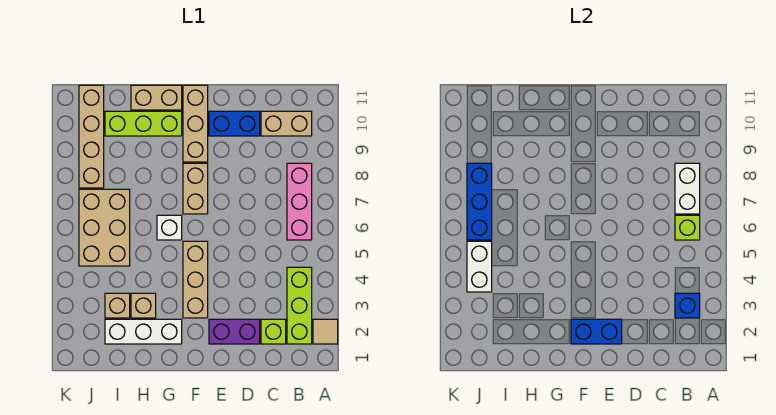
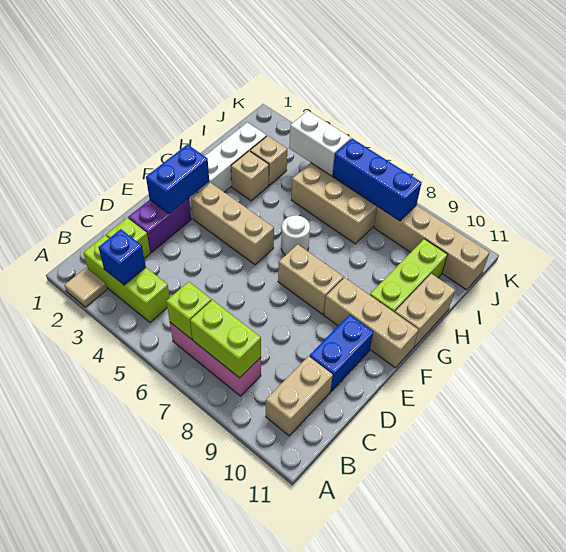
white 1x2 brick [675,163,700,214] -> lime 1x2 brick [190,300,261,378]
white 1x1 brick [157,215,182,240] -> white 1x1 round brick [281,215,310,255]

